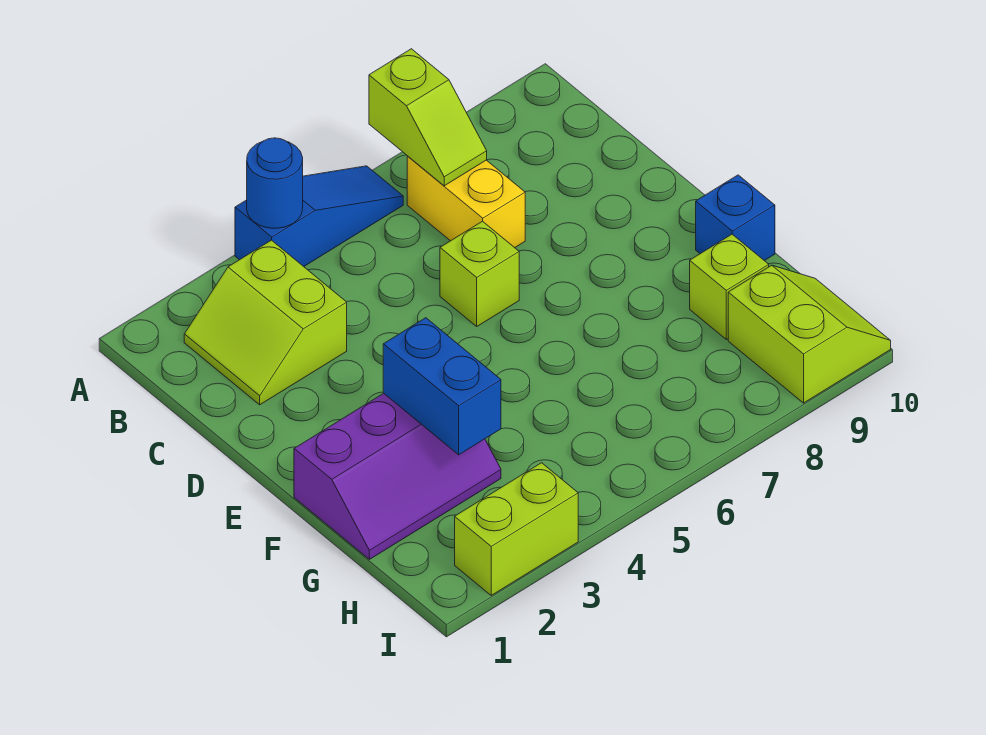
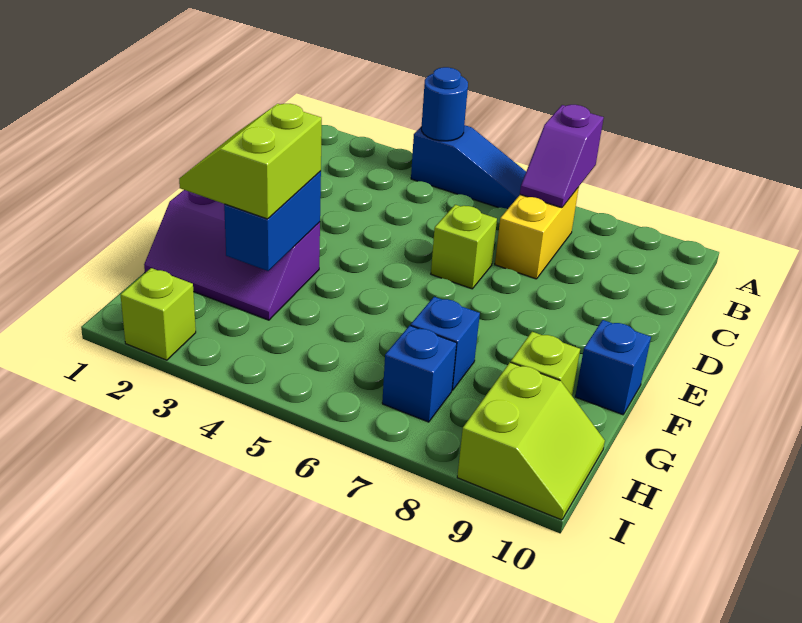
lime 1x2 slope [369,49,487,186] -> purple 1x2 slope [520,105,604,208]
lime 2x2 slope [184,240,347,405] -> lime 2x2 slope moved to [179,104,322,219]
none -> blue 1x1 brick [411,297,480,390]
none -> blue 1x1 brick [382,326,457,422]
lime 1x2 brick [455,463,578,595] -> lime 1x1 brick [120,268,196,360]

